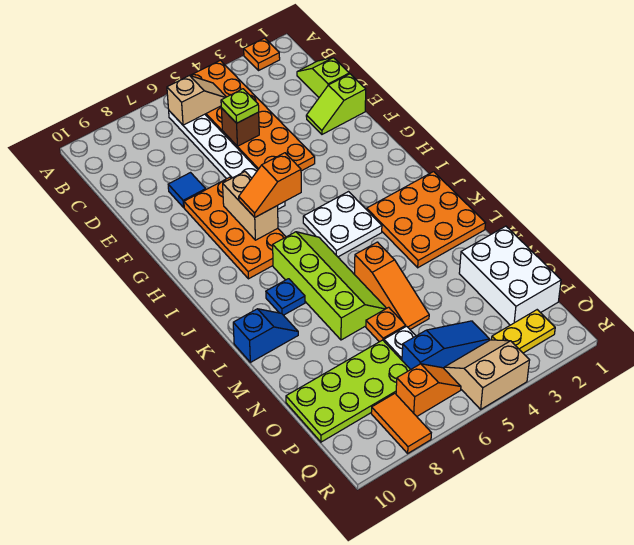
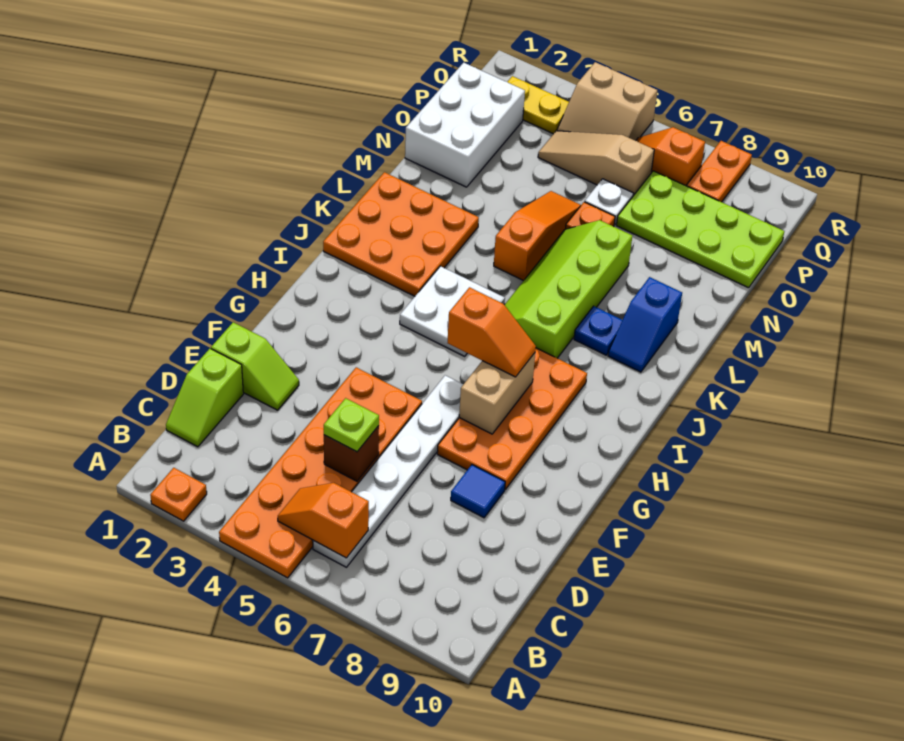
tan 1x2 slope [167,76,226,125] -> orange 1x2 slope [278,483,369,558]
blue 1x2 slope [233,309,298,362] -> blue 1x2 slope turned to [608,277,682,372]
blue 1x3 slope [402,321,490,370] -> tan 1x3 slope [538,131,654,196]
orange 1x2 tile [371,394,431,453] -> orange 1x2 plate [687,141,752,202]

